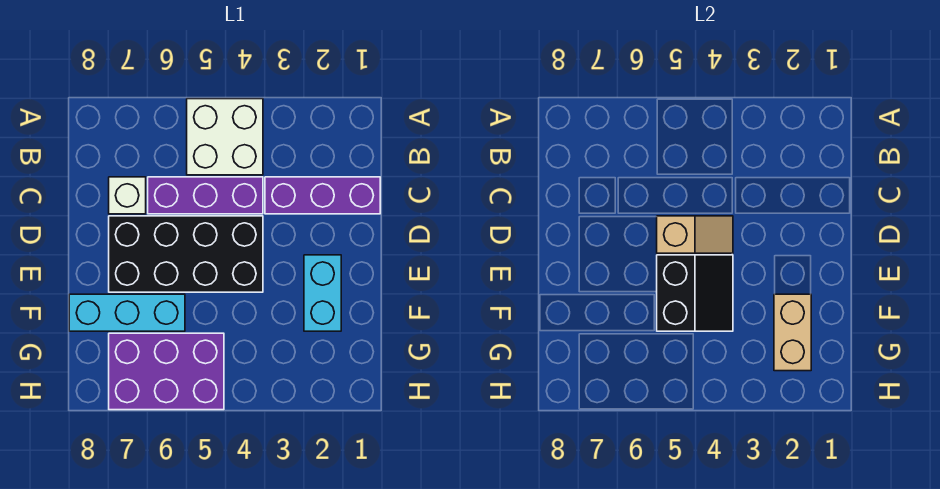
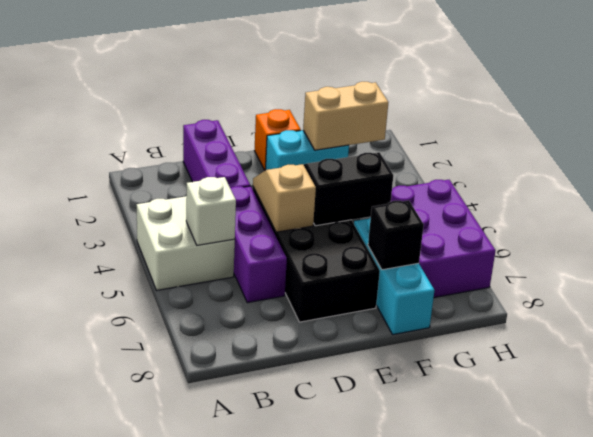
white 1x1 brick [109,177,146,214] -> white 1x1 brick moved to [186,177,236,245]
none -> orange 1x1 brick [254,109,301,170]
none -> black 1x1 brick [368,200,424,270]

